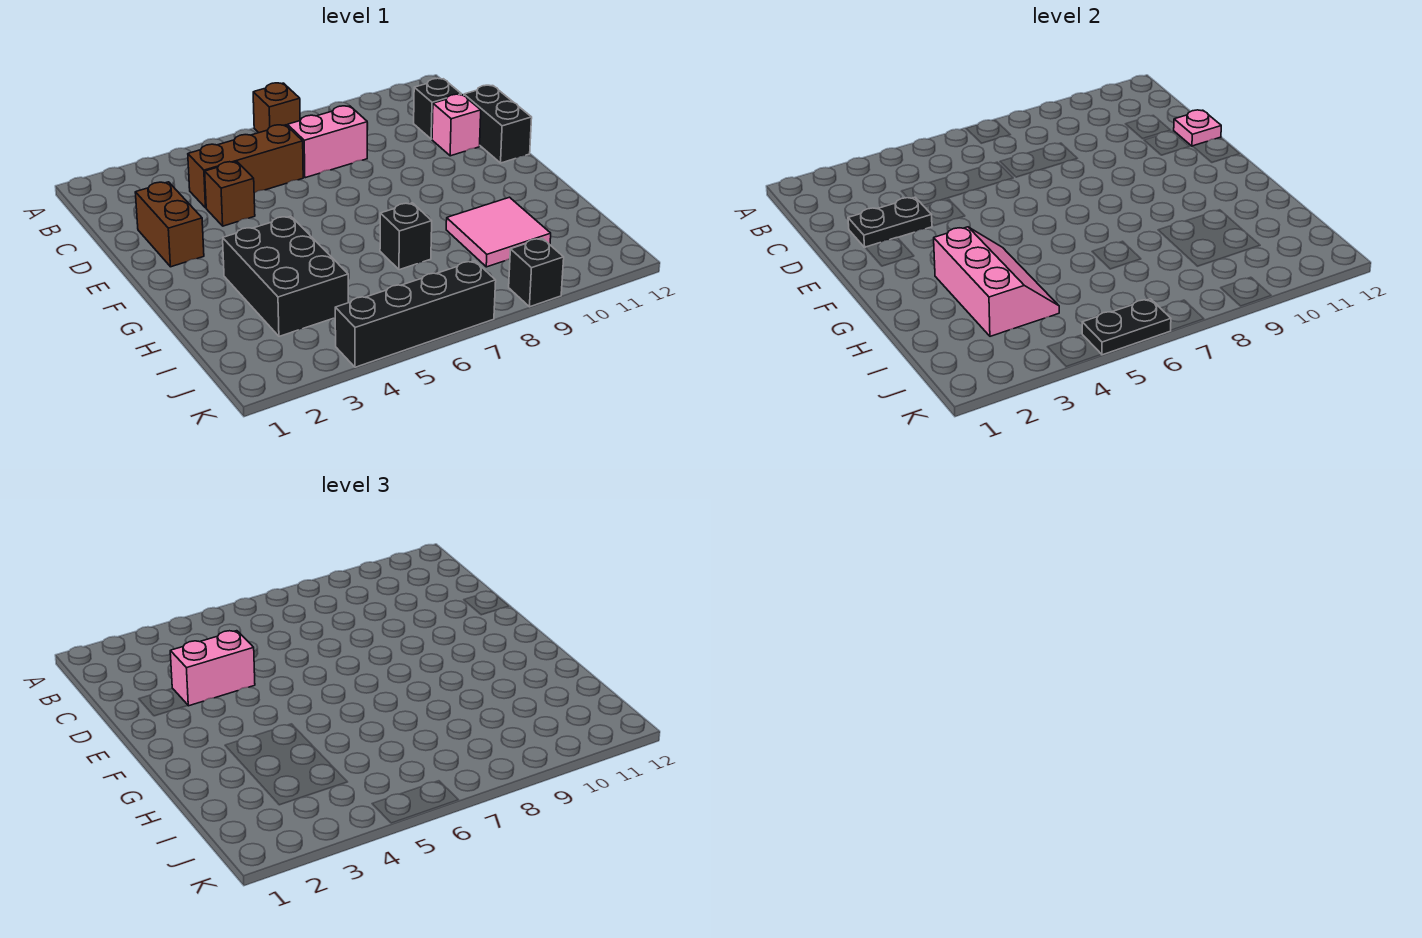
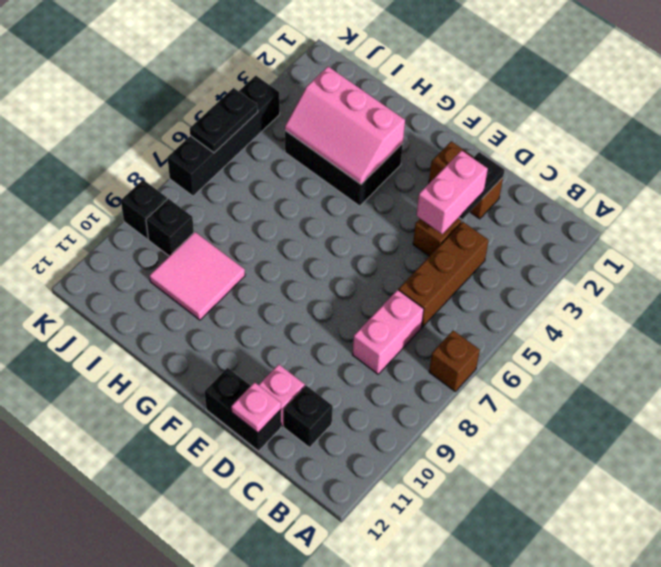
black 1x1 brick [380,203,432,270] -> black 1x1 brick moved to [146,199,194,256]

